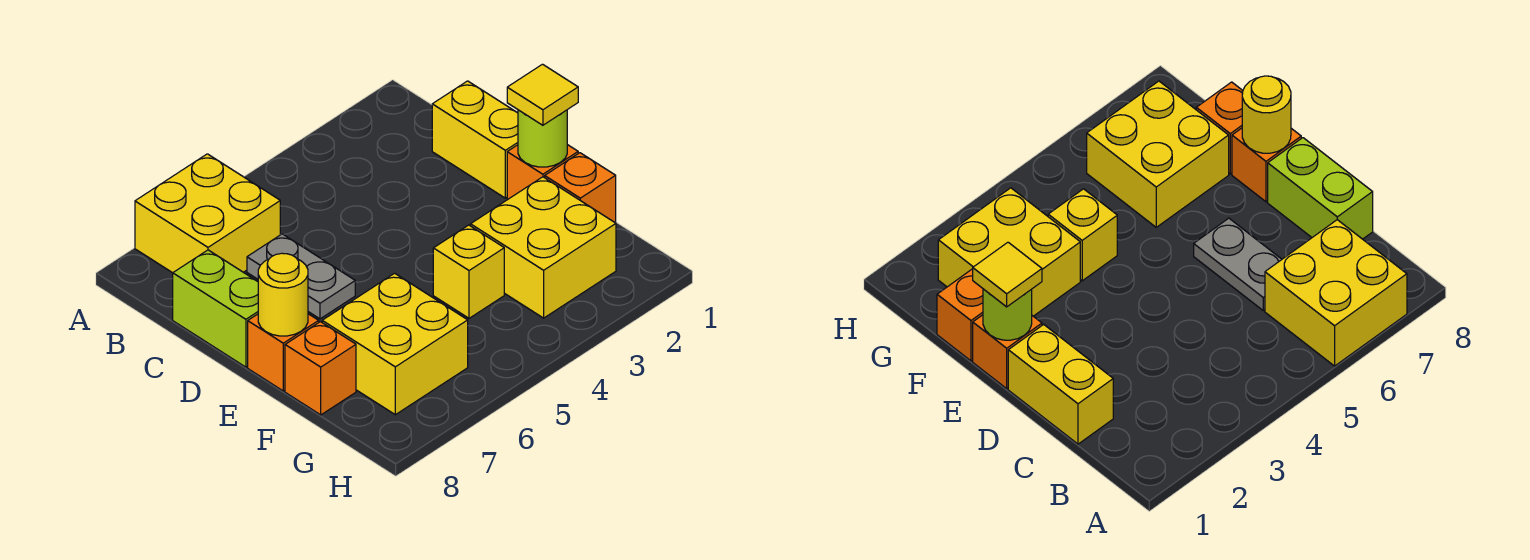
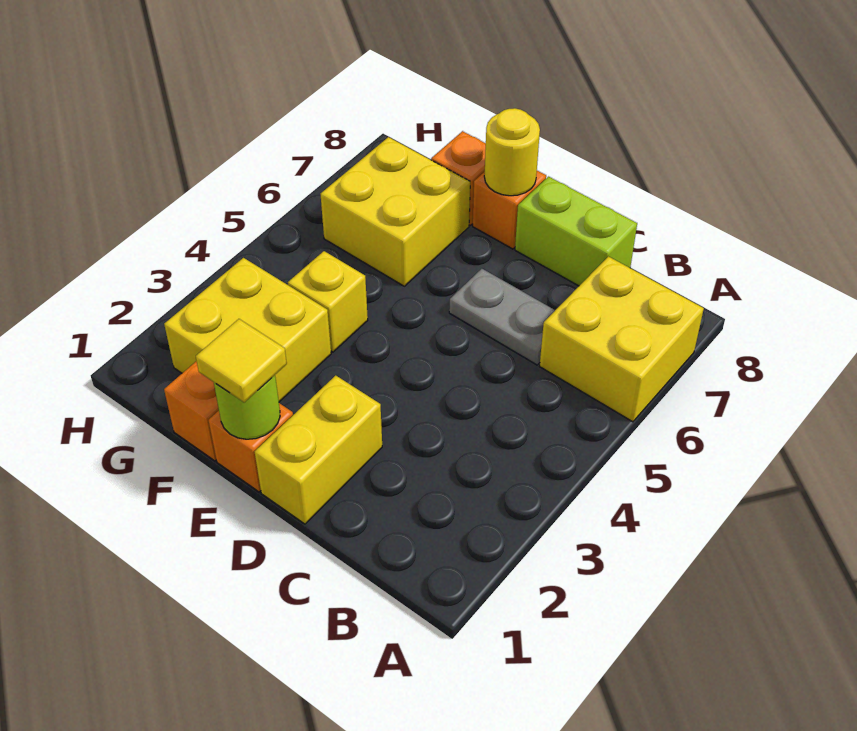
yellow 1x2 brick [432,81,518,198] -> yellow 1x2 brick turned to [255,376,382,524]

